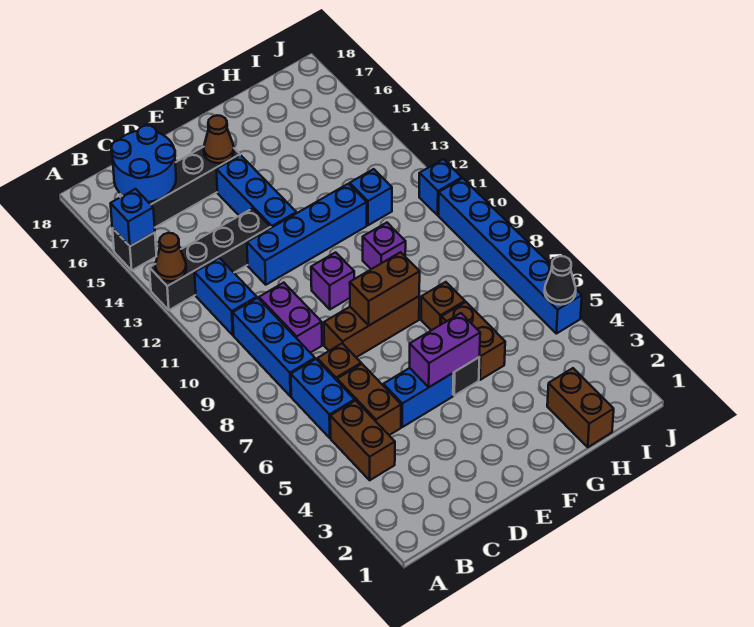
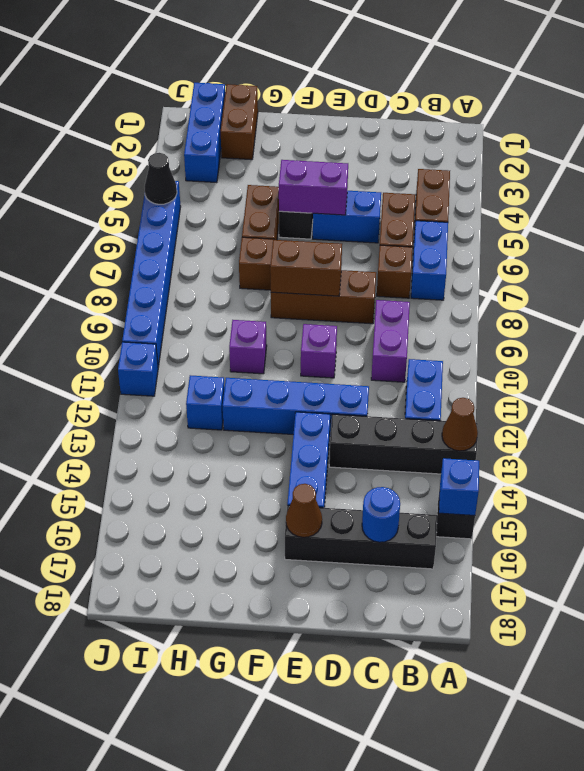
blue 1x3 brick [233,298,315,396] -> blue 1x3 brick moved to [184,83,225,183]
blue 2x2 round brick [111,125,176,202] -> blue 1x1 round brick [362,487,400,542]

